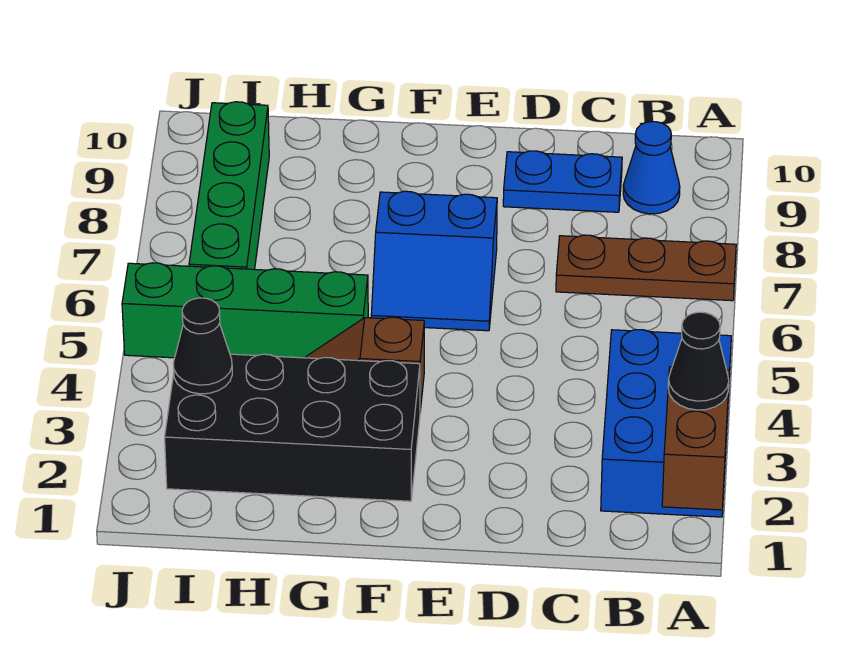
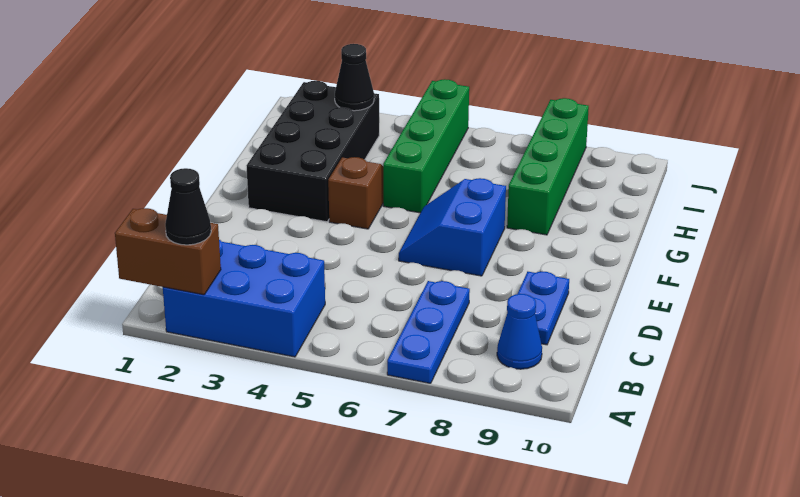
brown 1x3 plate [556,235,736,301] -> blue 1x3 plate [387,281,470,383]
green 1x4 brick [189,102,269,269] -> green 1x4 brick turned to [507,98,589,235]

